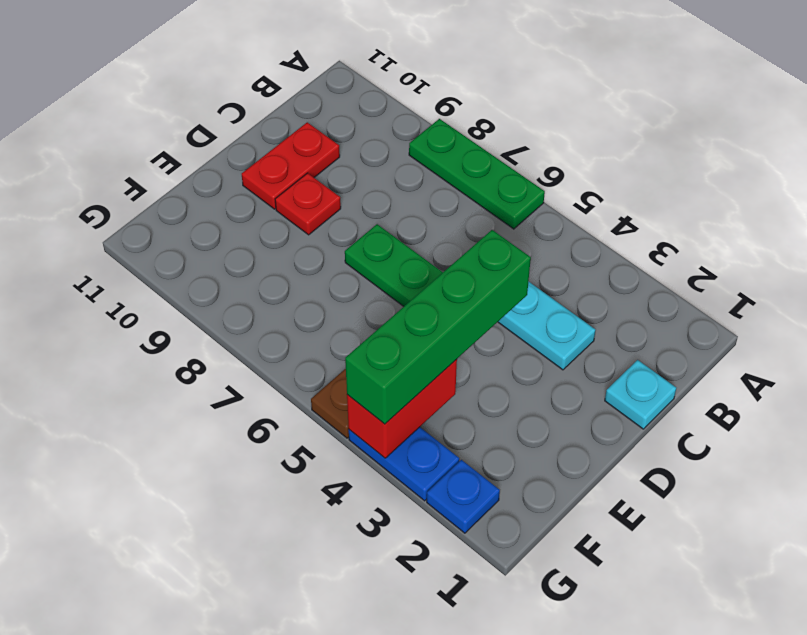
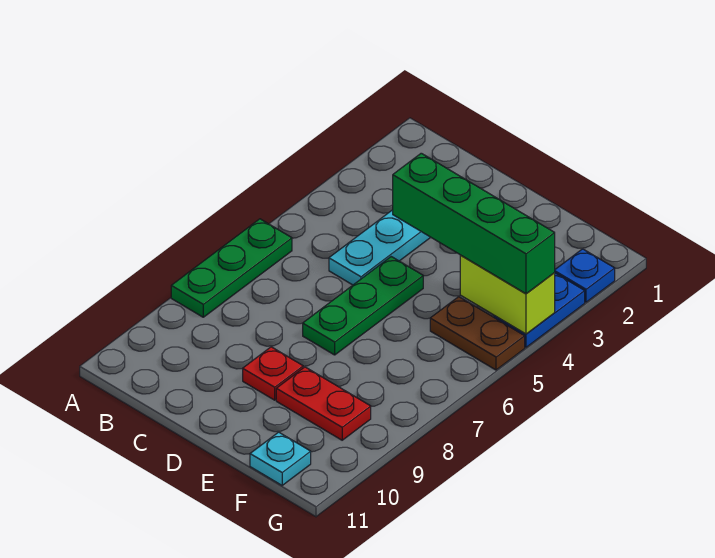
cyan 1x1 plate [605,360,676,429] -> cyan 1x1 plate moved to [250,432,311,485]
red 1x2 plate [242,122,340,209] -> red 1x2 plate moved to [276,367,371,440]
red 1x2 brick [347,359,457,458] -> lime 1x2 brick [460,255,555,334]

